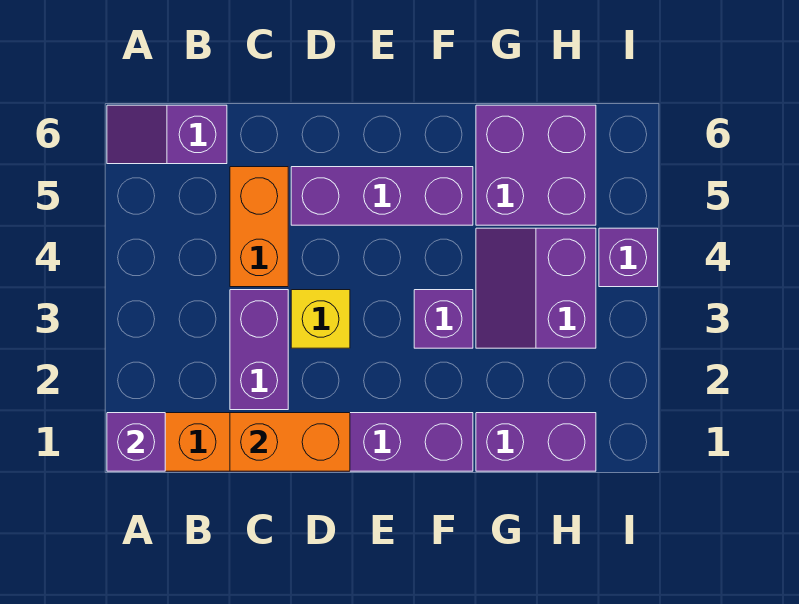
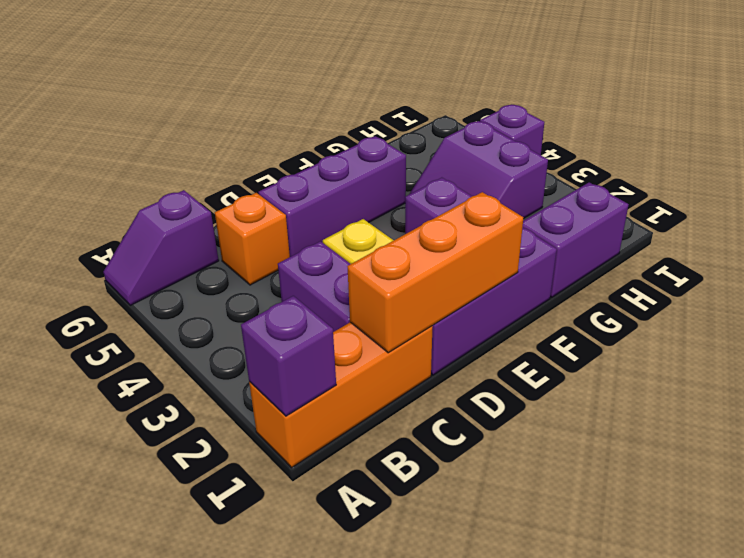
orange 1x2 brick [230,413,350,471] -> orange 1x3 brick [347,192,523,353]
orange 1x2 brick [230,167,288,287] -> orange 1x1 brick [215,193,290,285]
purple 2x2 brick [476,105,596,225] -> none

